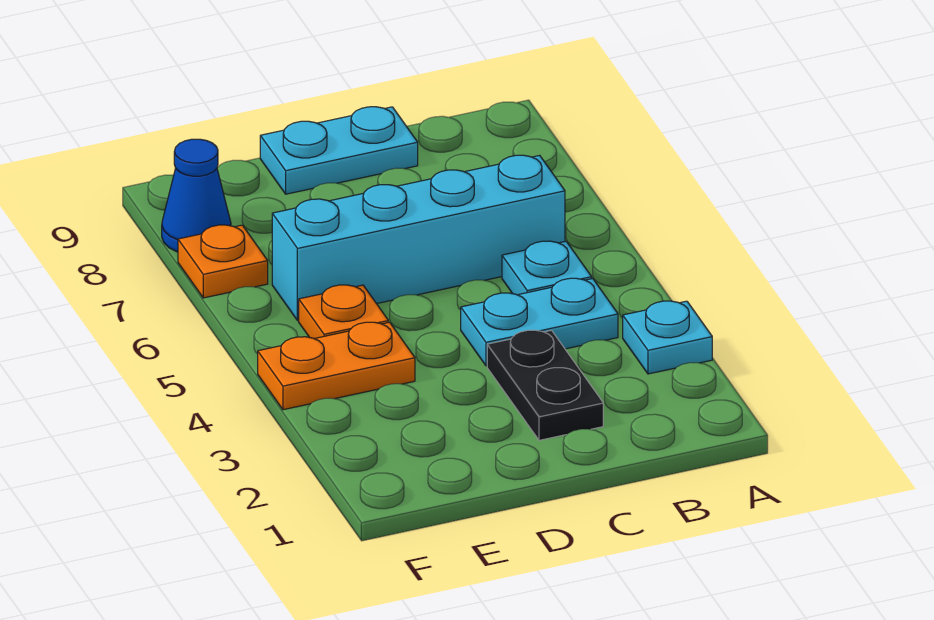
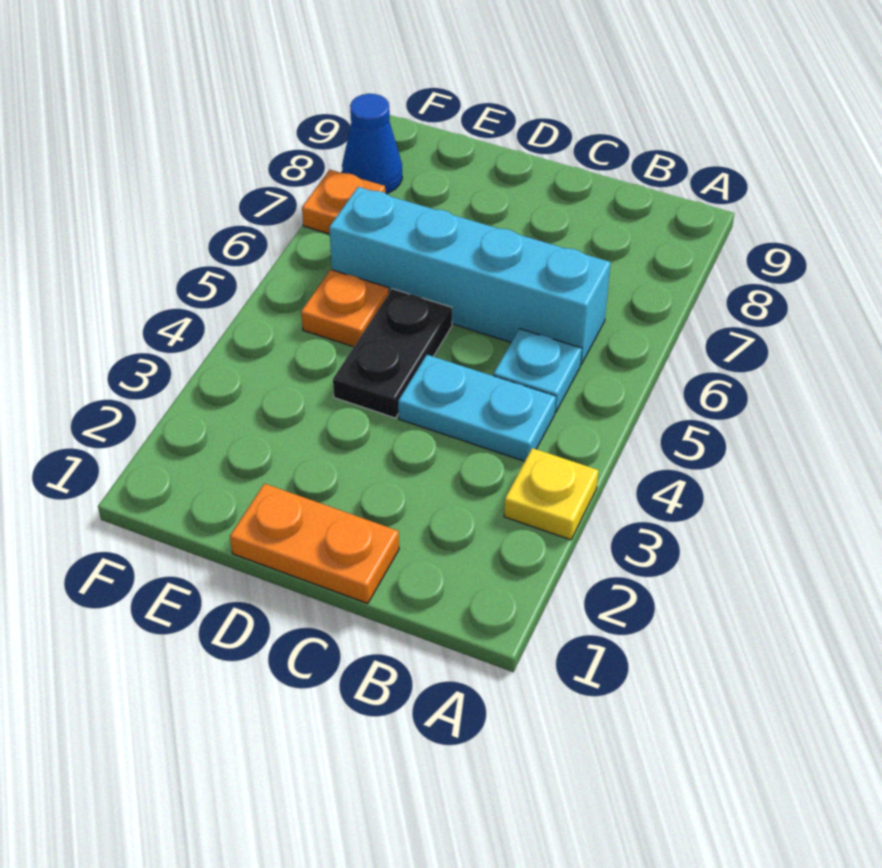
cyan 1x1 plate [623,301,712,374] -> yellow 1x1 plate [504,448,599,540]
black 1x2 plate [487,330,603,440] -> black 1x2 plate moved to [333,289,452,418]
cyan 1x2 plate [260,107,418,194] -> none
orange 1x2 plate [258,322,415,410] -> orange 1x2 plate moved to [230,484,399,604]

